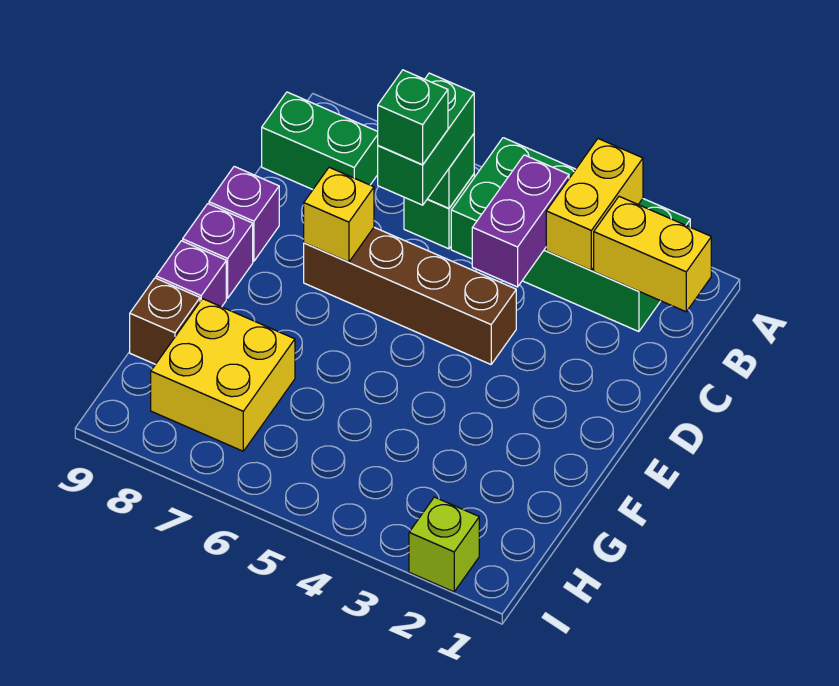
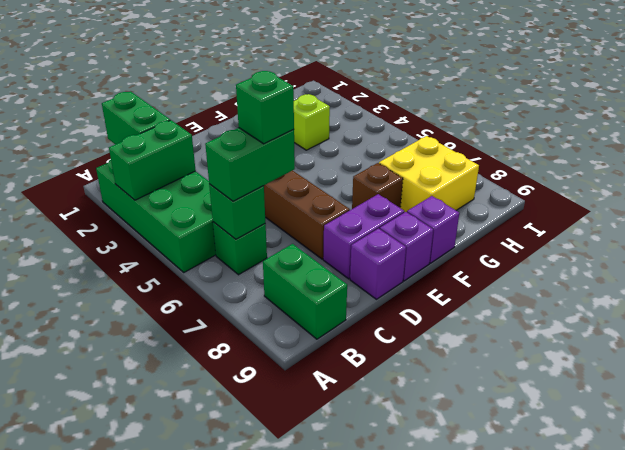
yellow 1x2 brick [546,139,643,270] -> green 1x2 brick [109,120,196,200]
yellow 1x2 brick [594,196,711,312] -> green 1x2 brick [102,91,170,145]
purple 1x2 brick [472,155,569,287] -> purple 1x2 brick moved to [323,194,404,279]
yellow 1x1 brick [304,167,374,262] -> none
brown 1x1 brick [130,278,200,364] -> brown 1x1 brick moved to [352,163,403,209]
lime 1x1 brick [409,497,479,592] -> lime 1x1 brick moved to [294,94,330,150]

